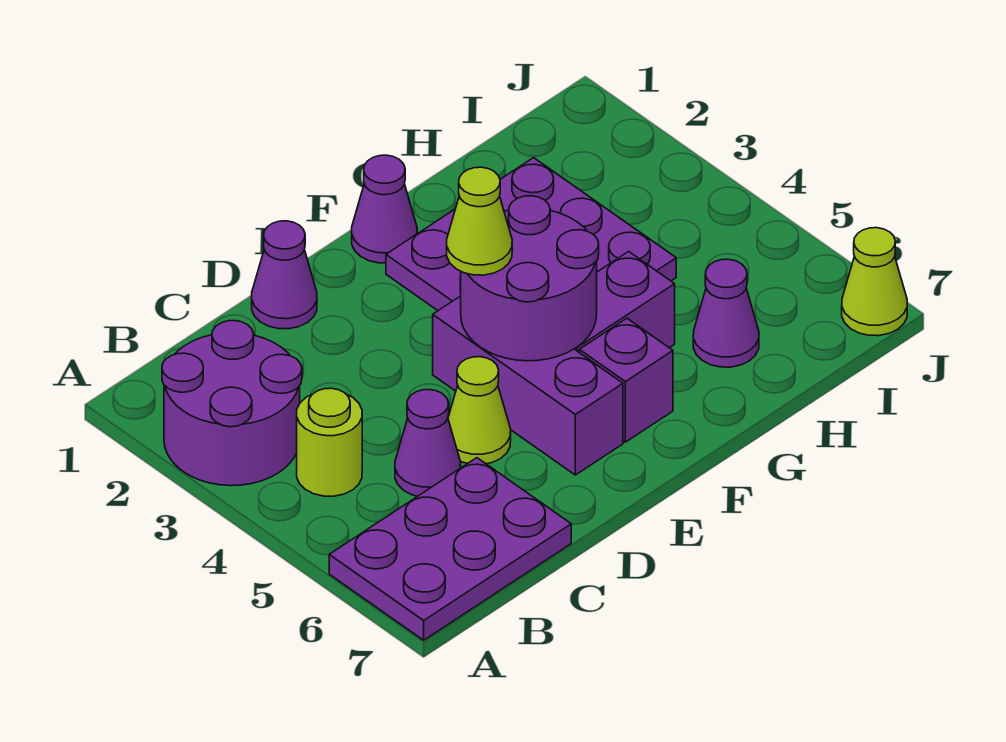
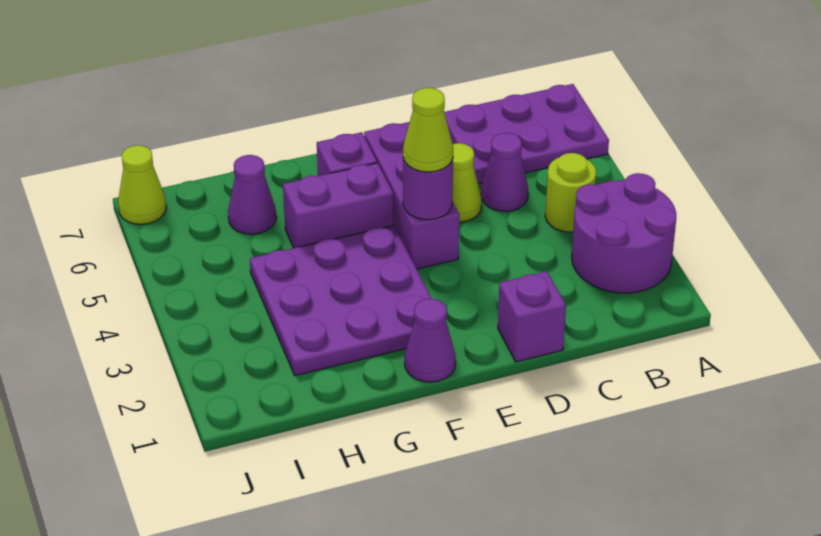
purple 1x1 cone [252,221,317,329] -> purple 1x1 brick [498,271,566,362]
purple 2x2 round brick [460,196,599,361] -> purple 1x1 round brick [403,158,453,220]

